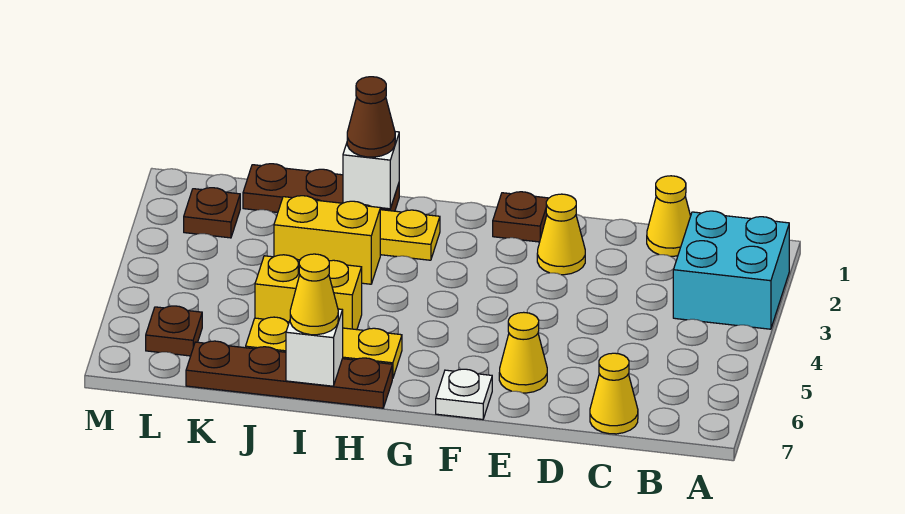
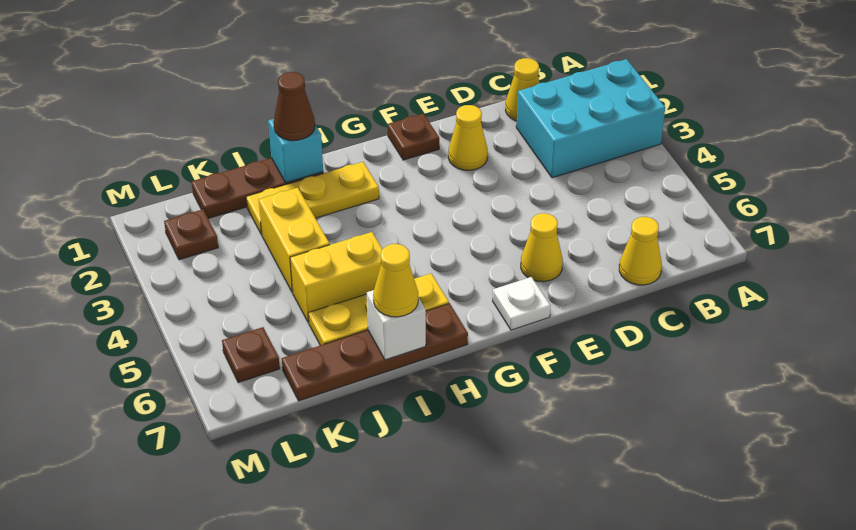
cyan 2x2 brick [673,211,789,329] -> cyan 2x3 brick [516,59,665,178]
white 1x1 brick [343,132,399,209] -> cyan 1x1 brick [268,119,323,183]
yellow 1x2 brick [274,196,380,284] -> yellow 1x2 brick turned to [259,188,330,293]

